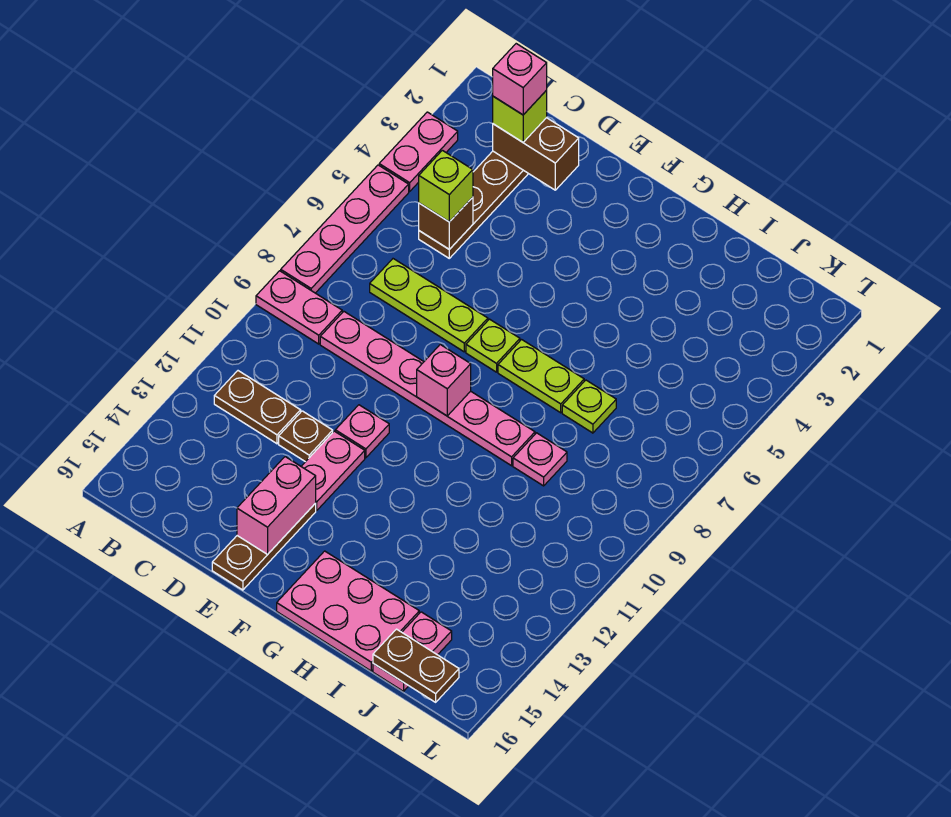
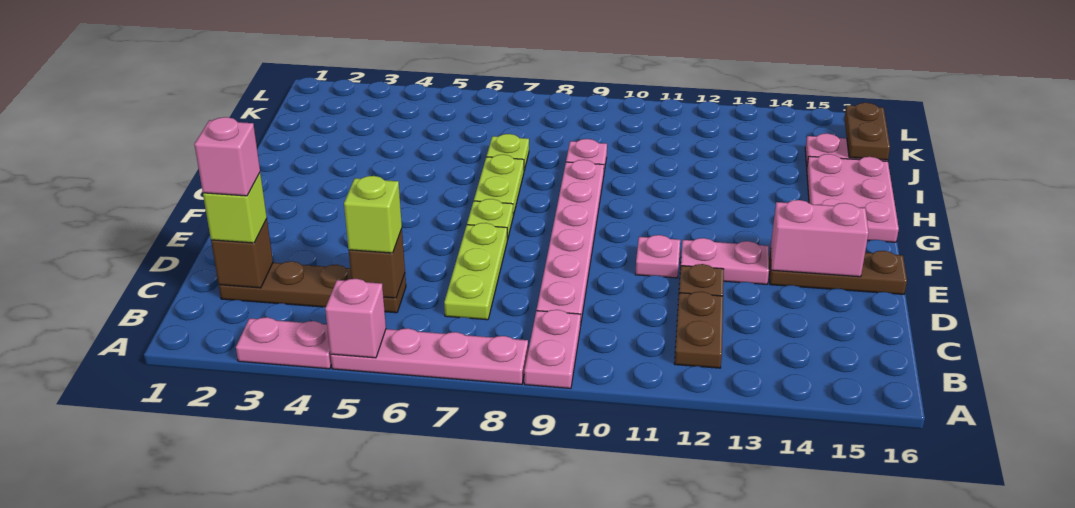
brown 1x2 brick [493,118,579,190] -> brown 1x1 brick [211,219,273,288]
pink 1x1 brick [417,345,471,416] -> pink 1x1 brick moved to [325,279,386,358]

